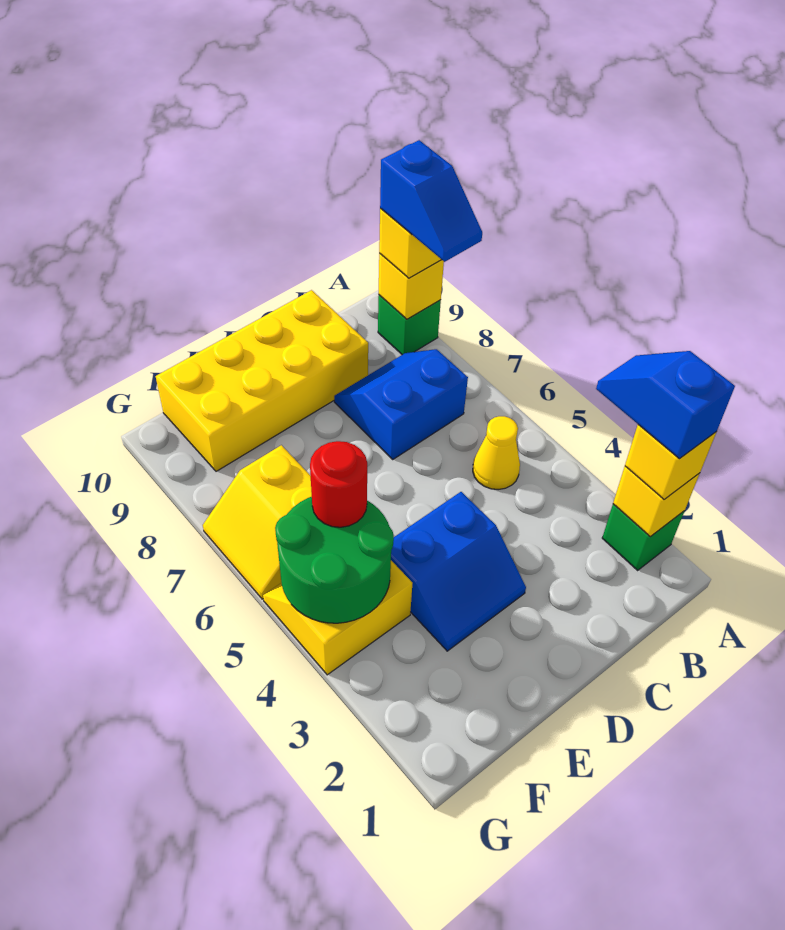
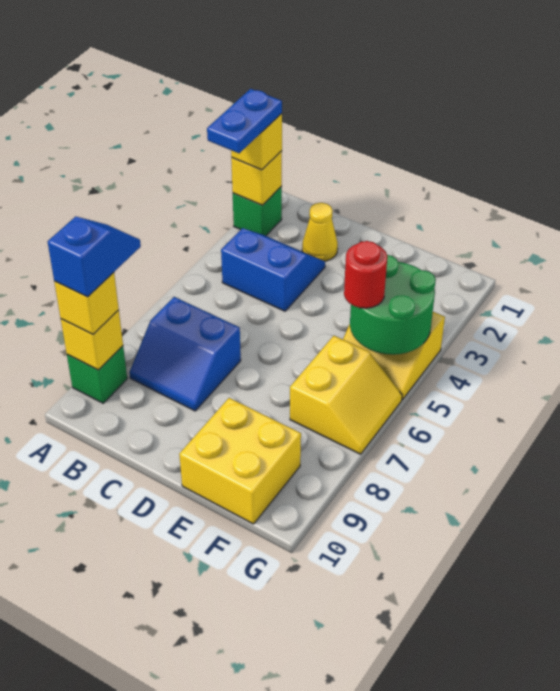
blue 1x2 slope [596,351,735,459] -> blue 1x2 plate [207,89,282,153]
yellow 1x1 cone [473,416,520,490] -> yellow 1x1 cone moved to [302,203,338,261]
yellow 2x4 brick [156,290,368,471] -> yellow 2x2 brick [179,398,301,524]
blue 2x2 slope [391,492,526,651] -> blue 2x2 slope moved to [221,228,325,311]

